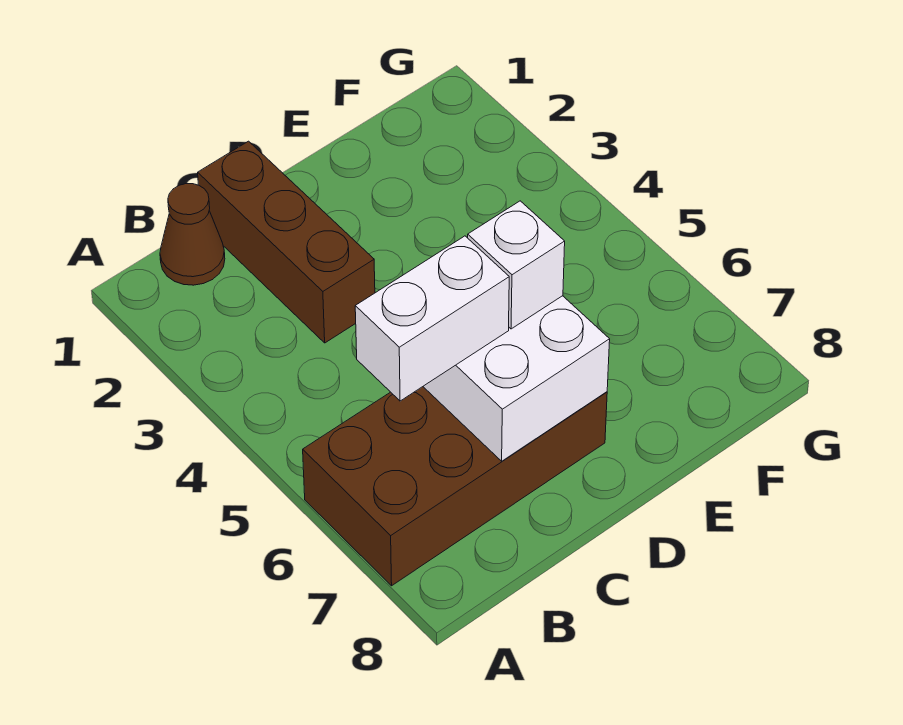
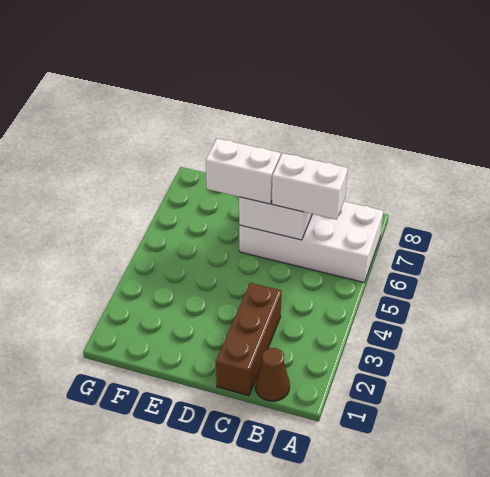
brown 2x4 brick [303,387,607,586] -> white 2x4 brick [239,202,383,282]
white 1x1 brick [468,201,565,329] -> white 1x2 brick [206,139,281,204]

